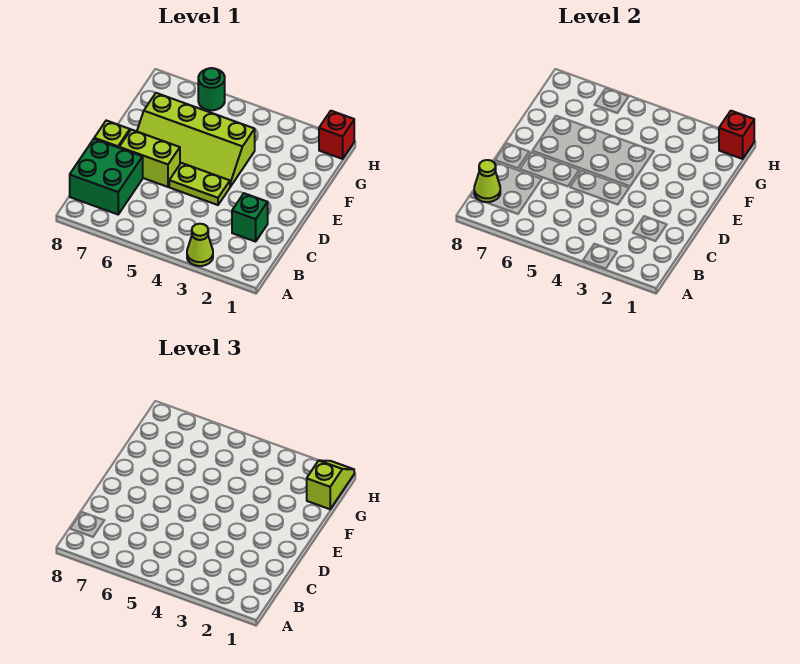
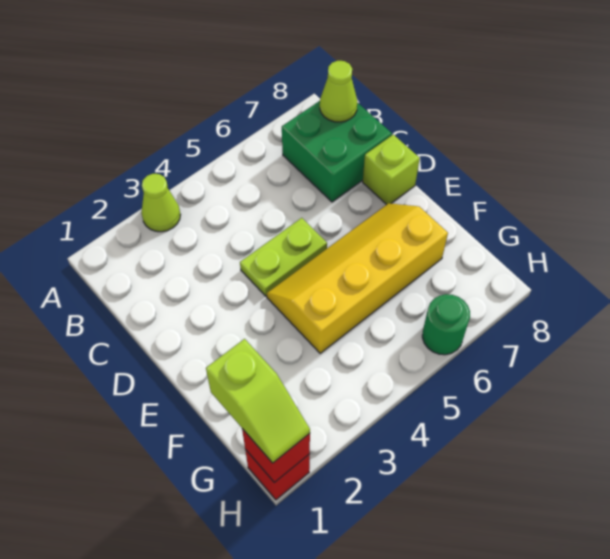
green 1x1 brick [232,193,268,242] -> none
lime 1x2 brick [119,130,180,187] -> none
lime 2x4 slope [137,93,255,187] -> yellow 2x4 slope [267,203,448,353]

